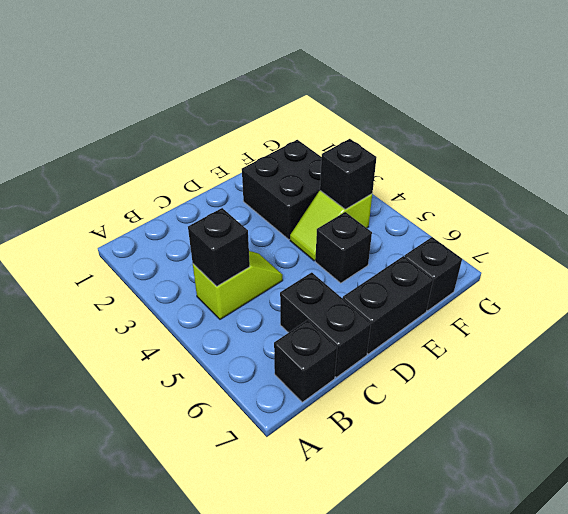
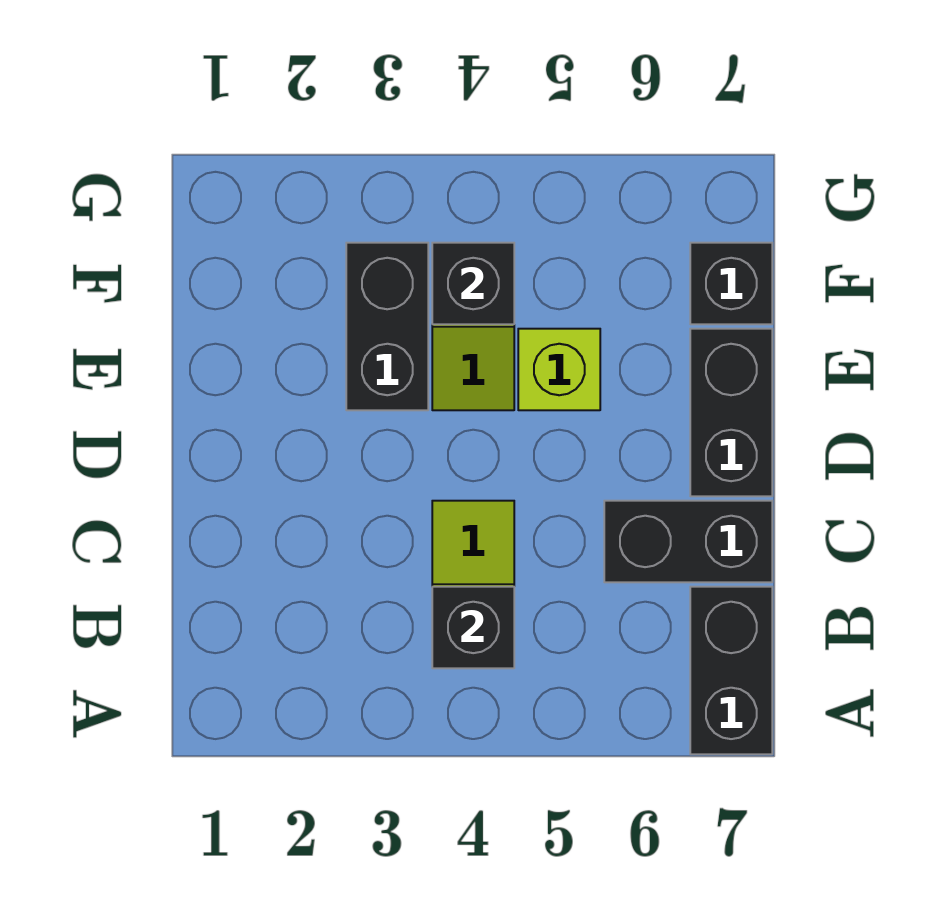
black 1x1 brick [274,320,337,402] -> black 1x2 brick [690,587,772,754]
black 2x2 brick [242,140,322,240] -> black 1x2 brick [346,243,428,410]
black 1x1 brick [315,212,372,283] -> lime 1x1 brick [518,329,600,410]

